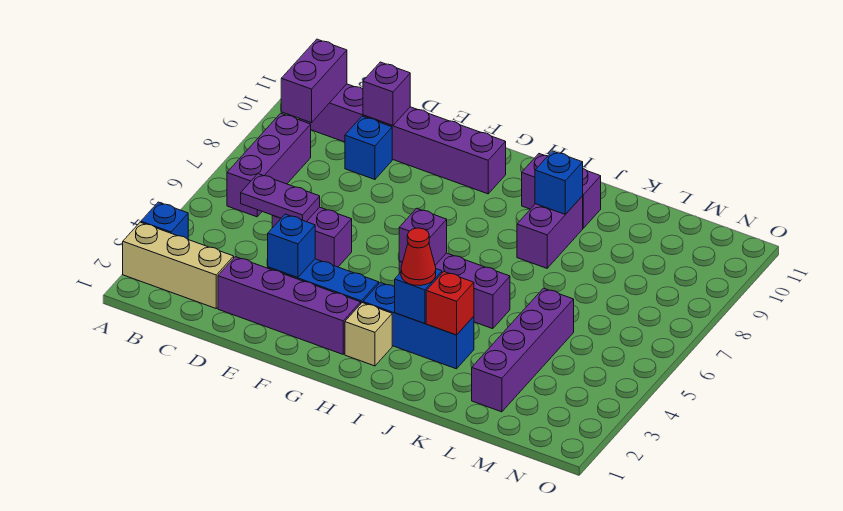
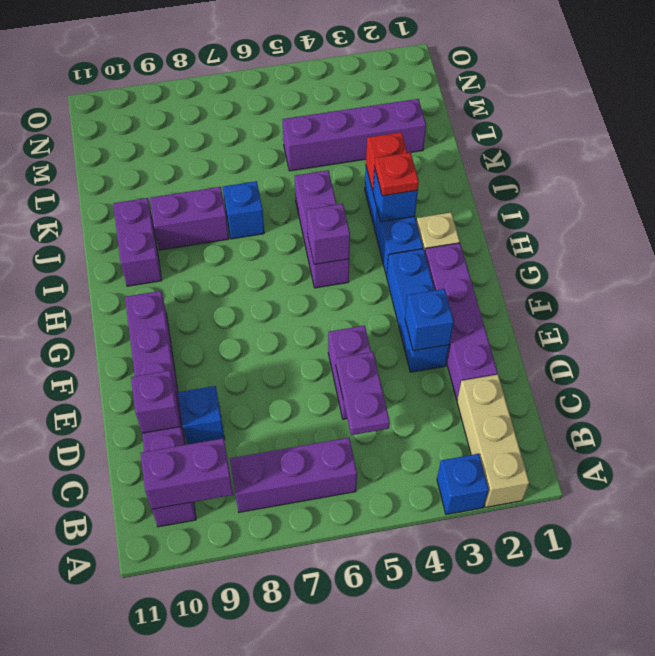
red 1x1 cone [401,228,436,286] -> red 1x1 plate [374,152,419,196]
blue 1x1 brick [535,151,583,214] -> blue 1x1 brick moved to [223,181,264,239]

